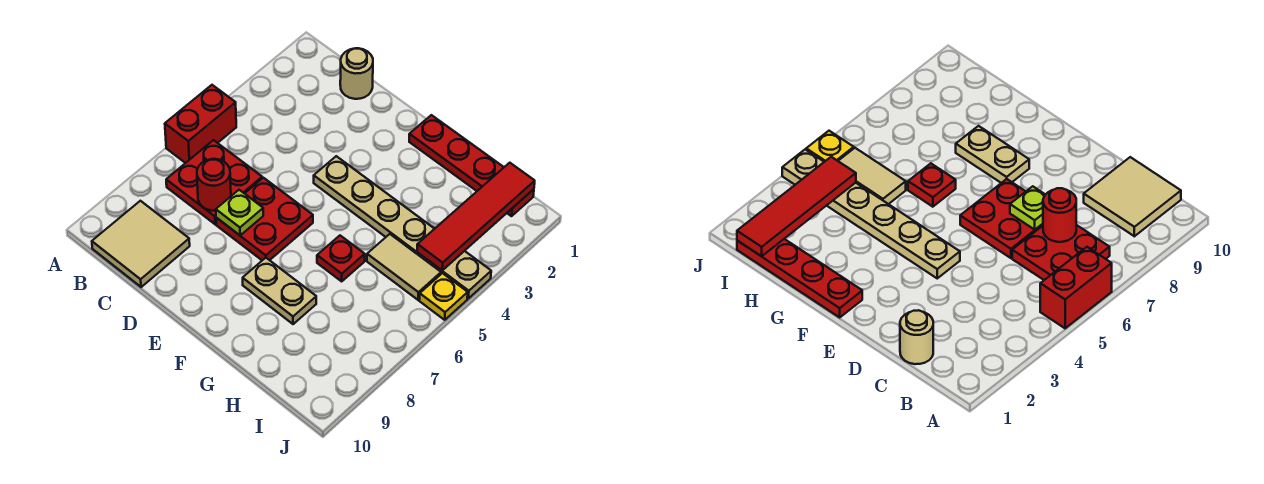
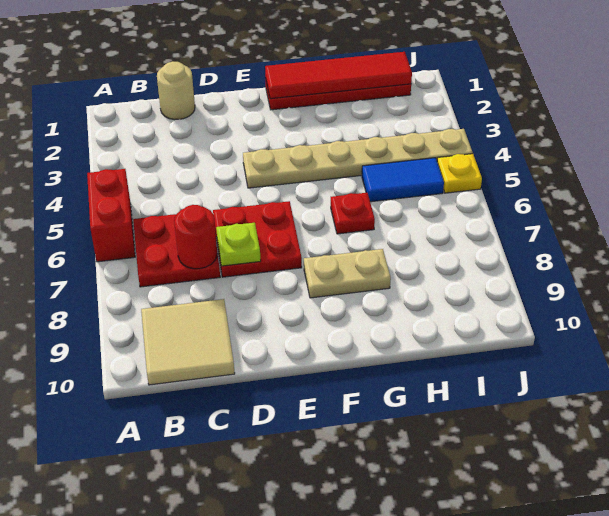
tan 1x2 tile [367,234,441,300] -> blue 1x2 tile [362,158,444,202]
red 1x4 tile [417,163,535,270] -> red 1x4 tile turned to [265,52,412,99]

